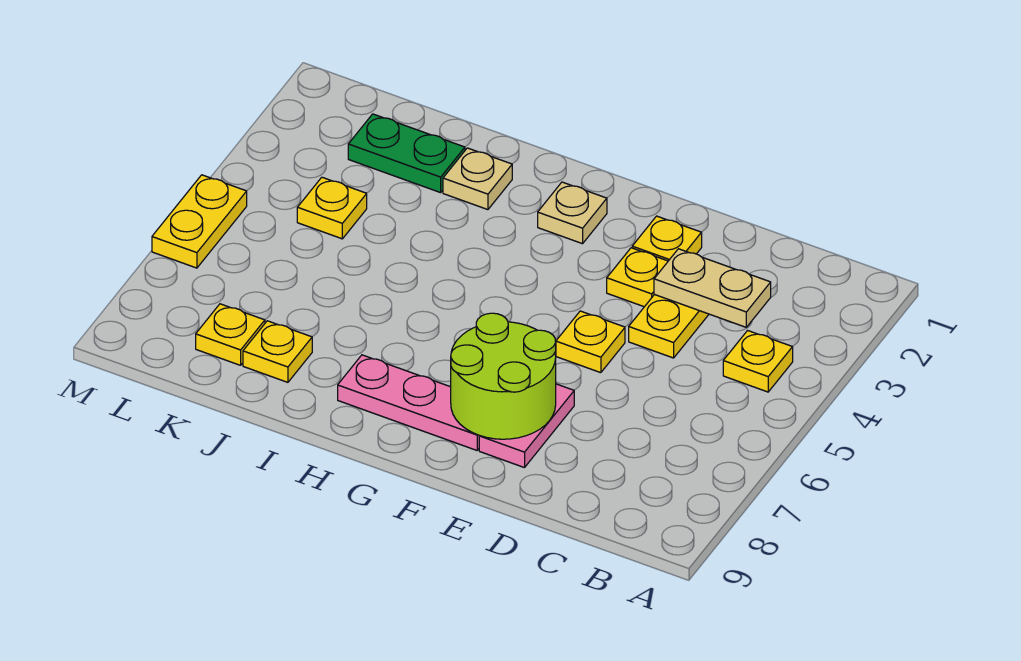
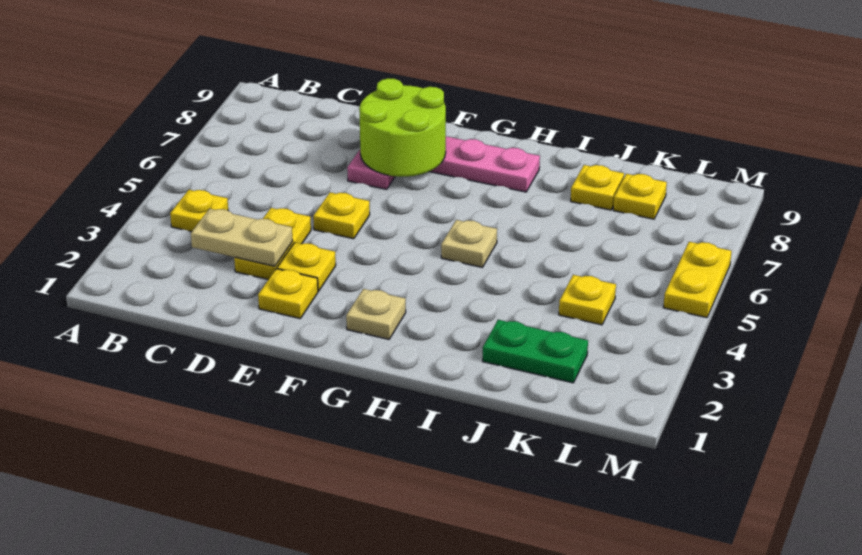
tan 1x1 plate [443,148,512,210] -> tan 1x1 plate moved to [441,220,497,267]

